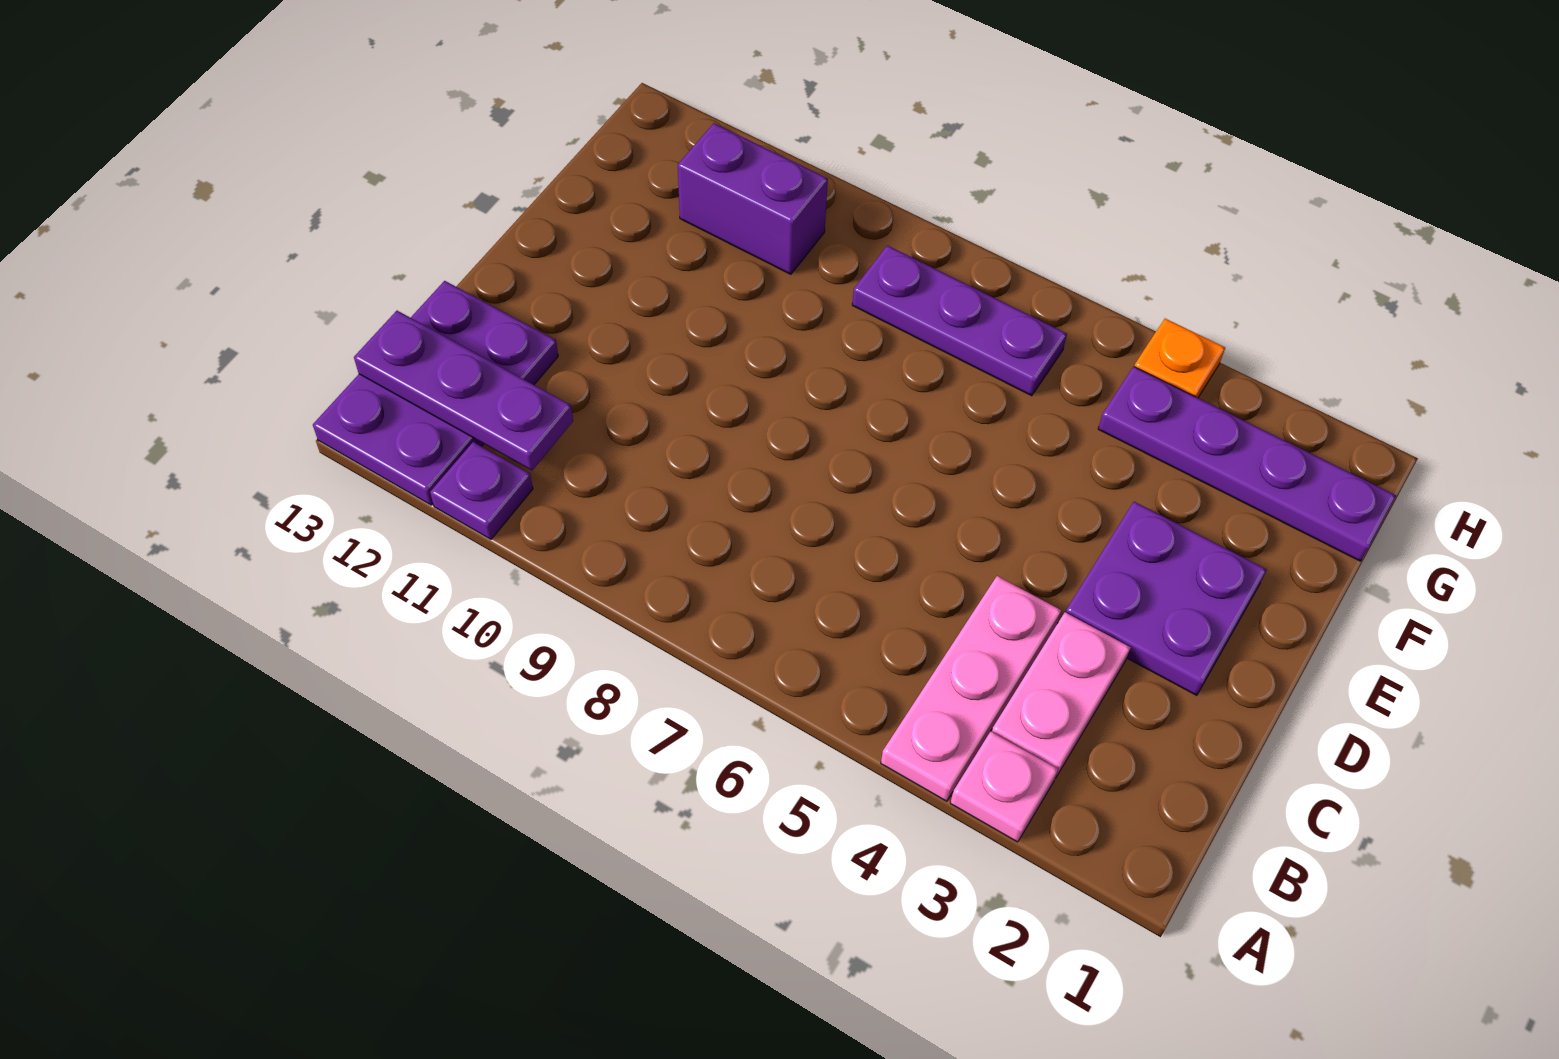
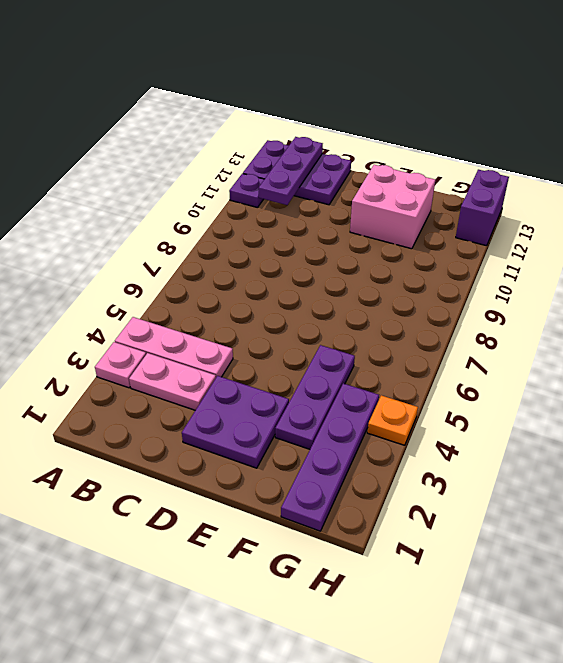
none -> pink 2x2 brick [350,165,435,249]
purple 1x3 plate [852,245,1067,396] -> purple 1x3 plate moved to [275,345,355,449]
purple 1x2 brick [678,123,828,274] -> purple 1x2 brick moved to [456,170,509,246]

